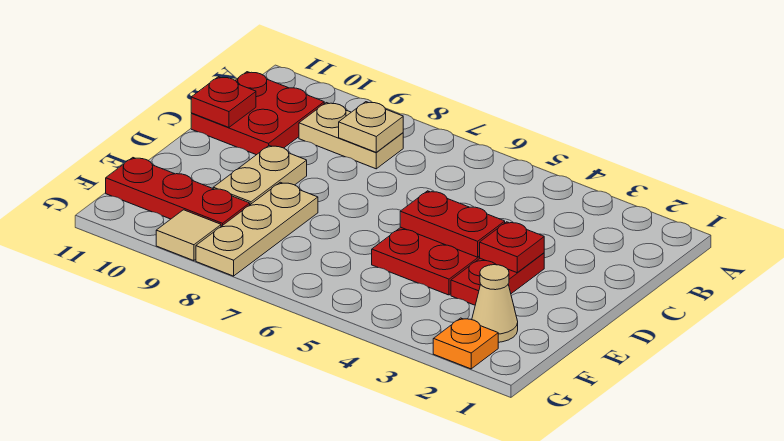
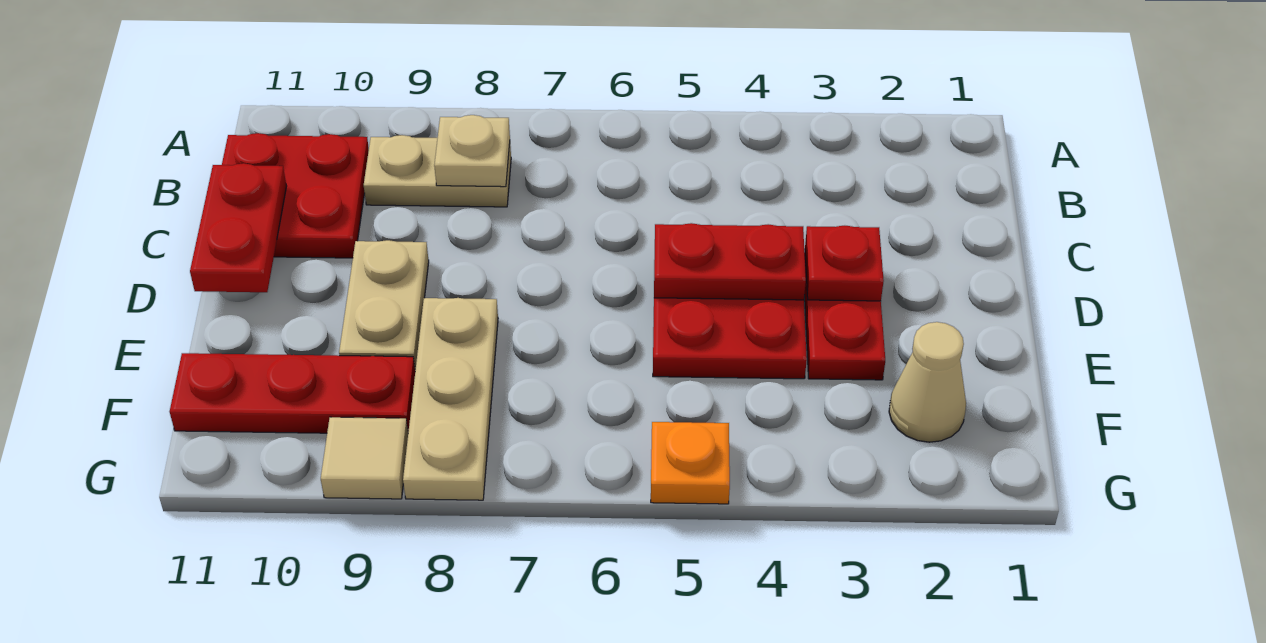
red 1x1 plate [191,77,256,127] -> red 1x2 plate [190,163,287,292]
orange 1x1 plate [433,318,498,369] -> orange 1x1 plate moved to [651,422,730,504]

